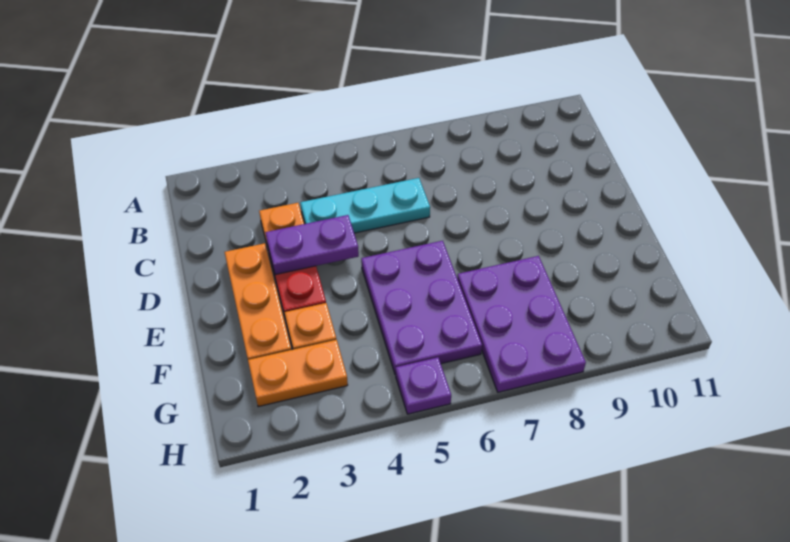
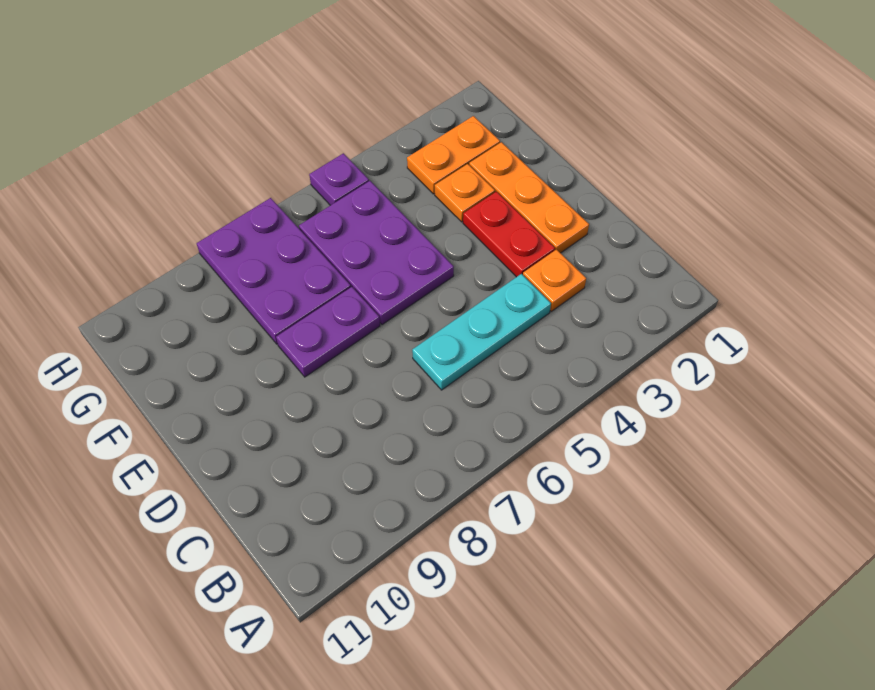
purple 1x2 plate [265,215,359,275] -> purple 1x2 plate moved to [276,287,380,377]

